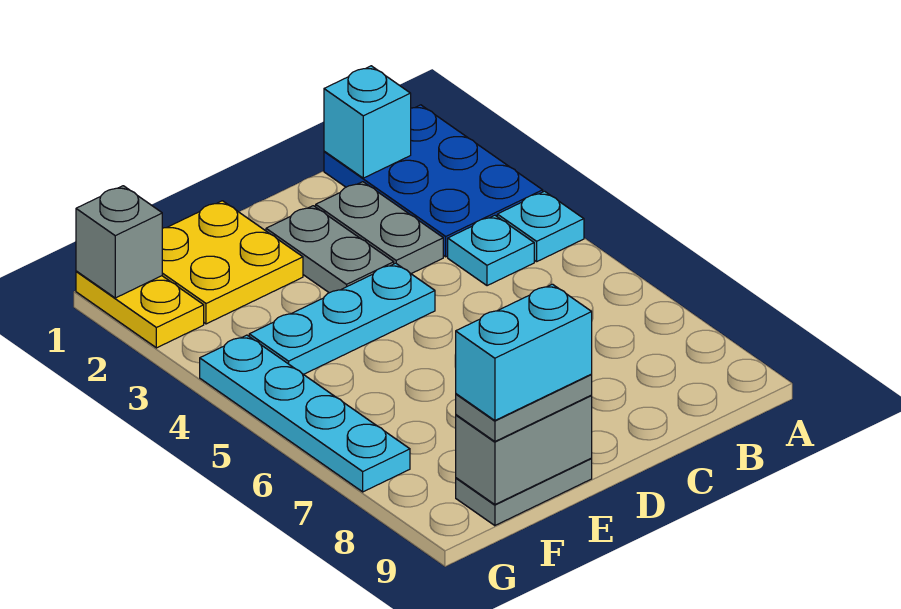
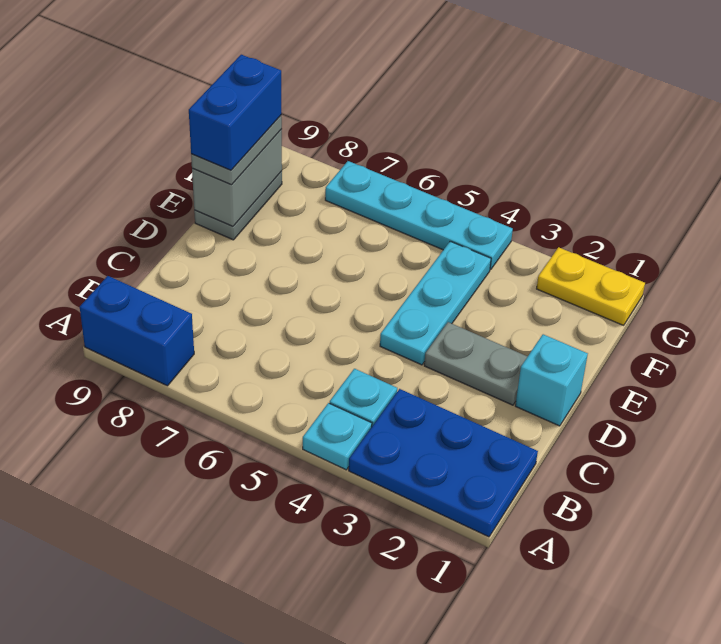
none -> blue 1x2 brick [80,276,194,386]
cyan 1x1 brick [324,66,411,178] -> cyan 1x1 brick moved to [515,334,588,426]
grey 1x2 plate [316,182,443,274] -> none
yellow 2x2 plate [162,201,303,324] -> none
cyan 1x2 brick [456,284,592,420] -> blue 1x2 brick [189,55,281,170]
grey 1x1 brick [76,186,162,298] -> none

